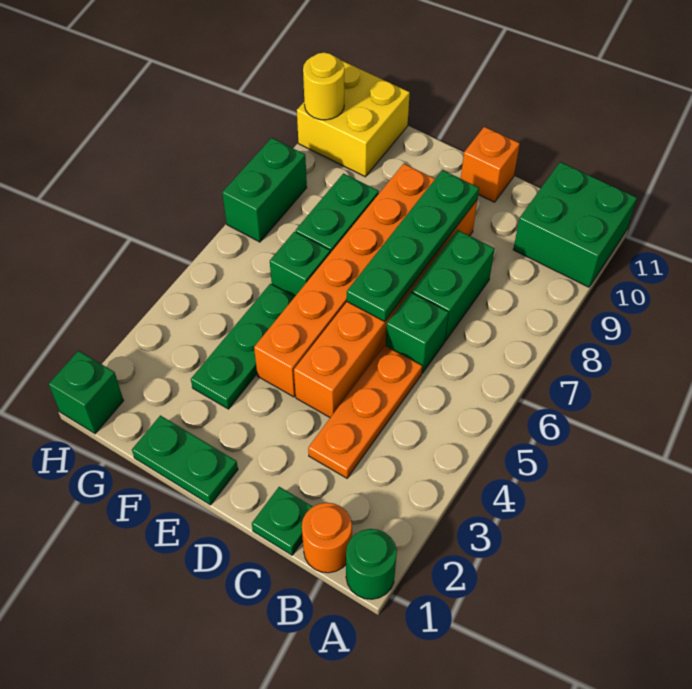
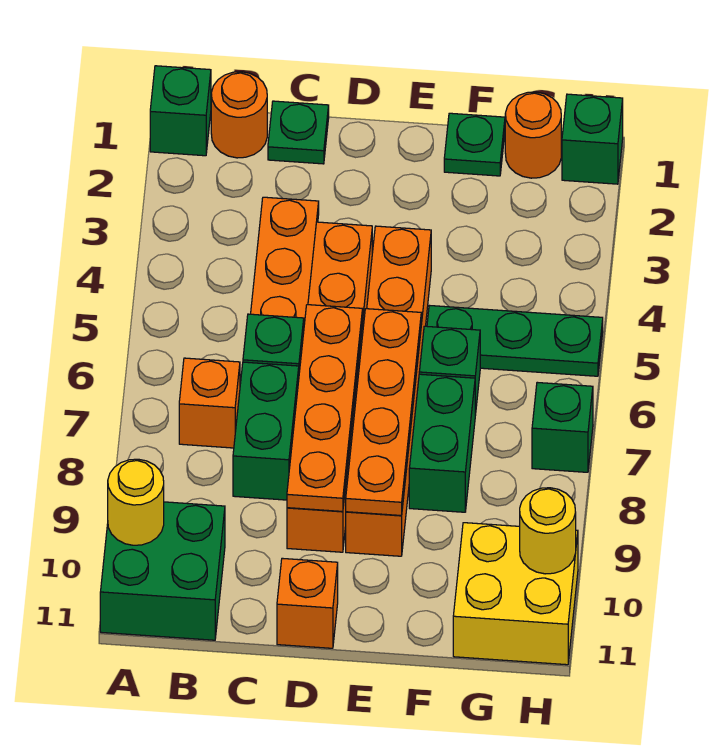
green 1x1 round brick [346,529,397,599] -> green 1x1 brick [150,66,211,156]
none -> yellow 1x1 round brick [108,459,164,545]
none -> orange 1x1 brick [179,358,240,448]
green 1x4 plate [347,170,479,321] -> orange 1x4 plate [287,305,363,511]
green 1x2 plate [132,415,238,505] -> green 1x1 plate [444,113,505,176]
none -> orange 1x4 plate [346,309,421,516]
green 1x3 plate [191,284,294,409] -> green 1x3 plate turned to [427,305,603,376]
none -> orange 1x1 round brick [505,92,561,178]
green 1x2 brick [222,138,307,242] -> green 1x1 brick [532,382,593,472]

